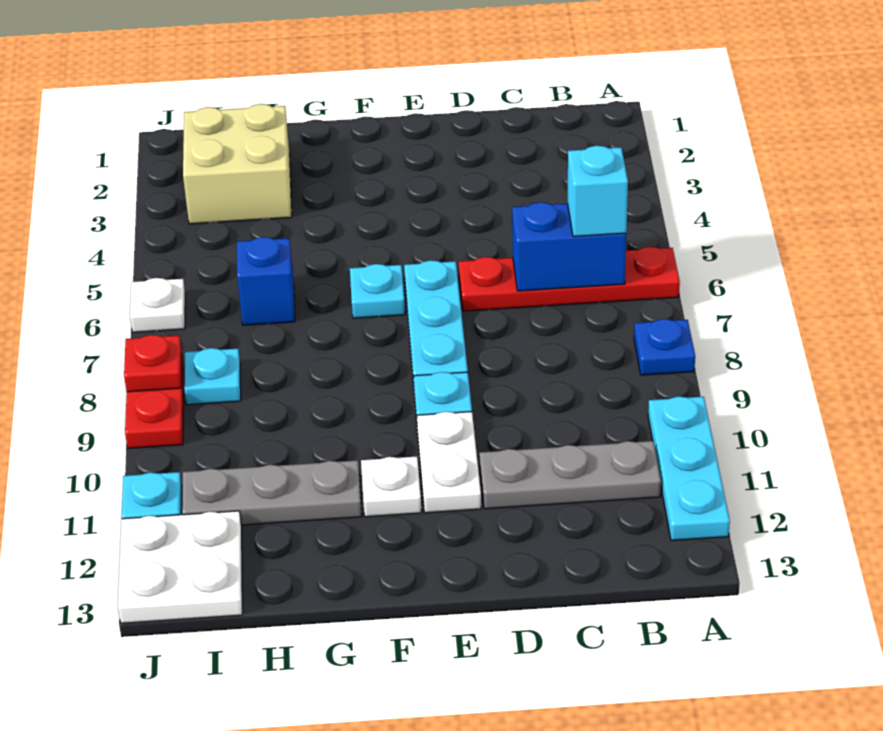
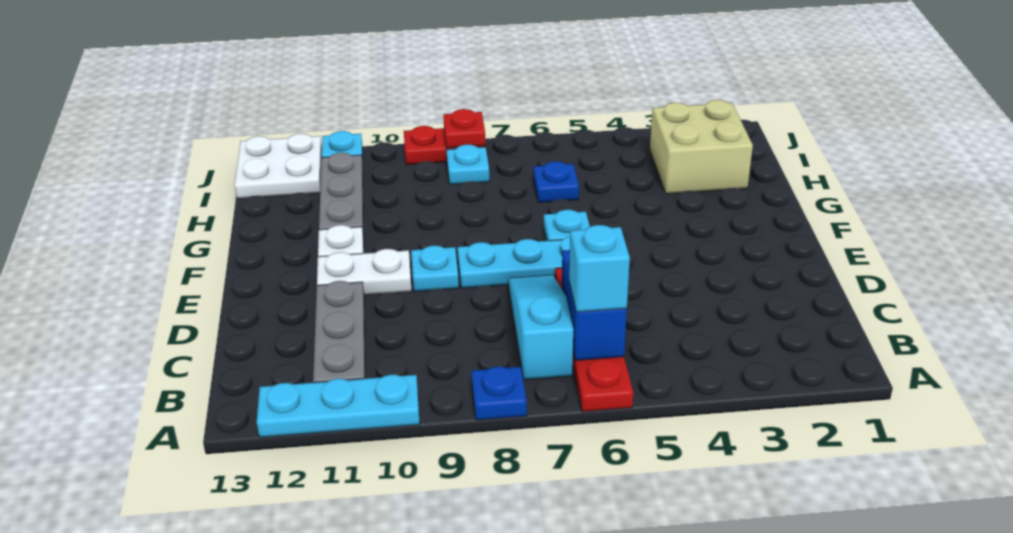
none -> cyan 1x3 slope [508,275,573,380]
blue 1x1 brick [237,237,295,325] -> blue 1x1 plate [533,161,579,202]
white 1x1 plate [130,278,185,332] -> none

